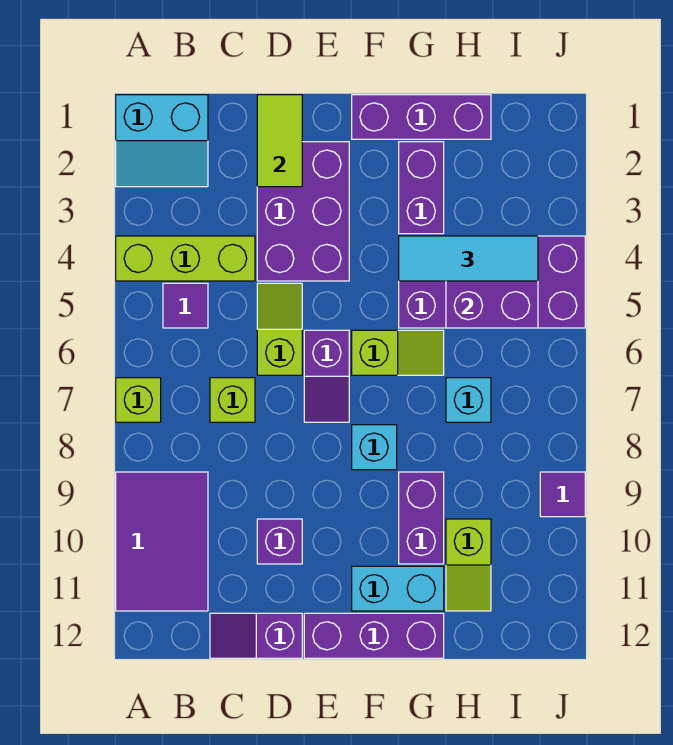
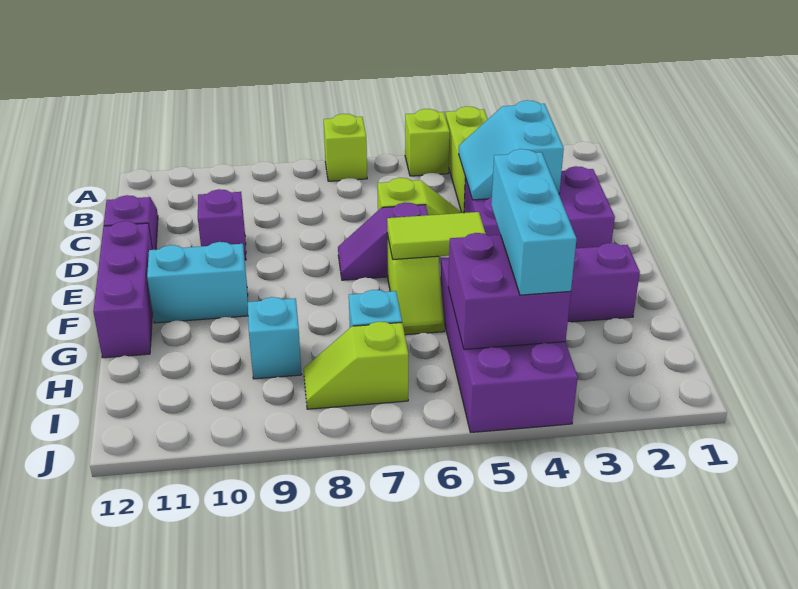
cyan 2x2 slope [116,95,208,187] -> cyan 2x2 slope moved to [459,100,564,200]
purple 2x3 tile [116,472,208,611] -> none
purple 1x1 tile [163,283,208,328] -> none
lime 1x1 brick [210,378,255,422] -> lime 1x1 brick moved to [405,109,450,176]
lime 1x2 tile [257,95,302,187] -> lime 1x2 tile moved to [387,212,486,260]
purple 1x3 brick [352,95,491,139] -> none
cyan 1x1 brick [352,425,397,470] -> cyan 1x1 brick moved to [248,297,302,379]
cyan 1x2 brick [352,566,444,611] -> cyan 1x2 brick turned to [147,242,248,323]
cyan 1x3 tile [399,236,538,281] -> cyan 1x3 brick [491,149,576,295]
purple 1x2 brick [399,472,444,564] -> none
lime 1x2 slope [446,519,491,611] -> lime 1x2 slope moved to [304,322,408,409]
purple 1x1 tile [540,472,585,517] -> none

